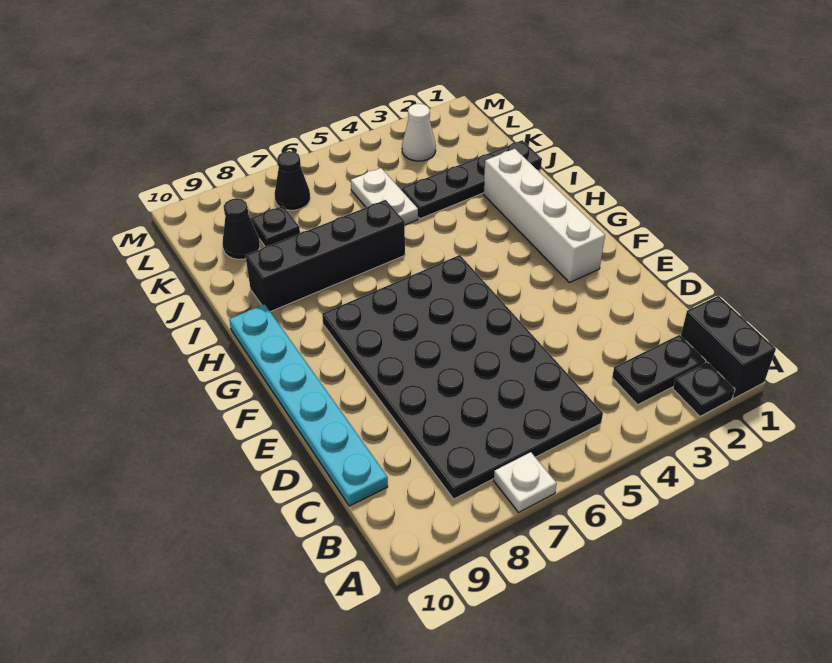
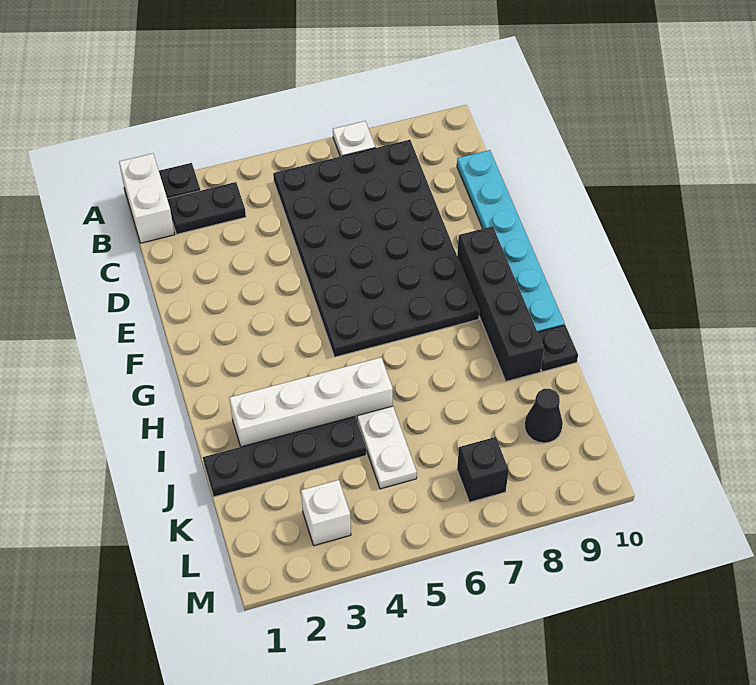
black 1x2 brick [681,296,776,399] -> white 1x2 brick [119,153,175,243]
white 1x4 brick [483,149,605,283] -> white 1x4 brick turned to [229,358,393,447]
black 1x4 brick [245,200,405,312] -> black 1x4 brick turned to [457,226,544,381]
black 1x1 plate [250,206,300,246] -> black 1x1 plate moved to [538,325,578,372]
white 1x1 cone [402,104,436,161] -> white 1x1 brick [301,480,351,546]
black 1x1 cone [275,151,310,210] -> black 1x1 brick [457,437,509,502]

